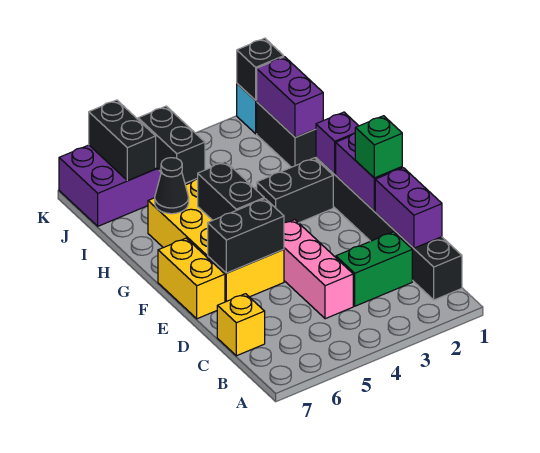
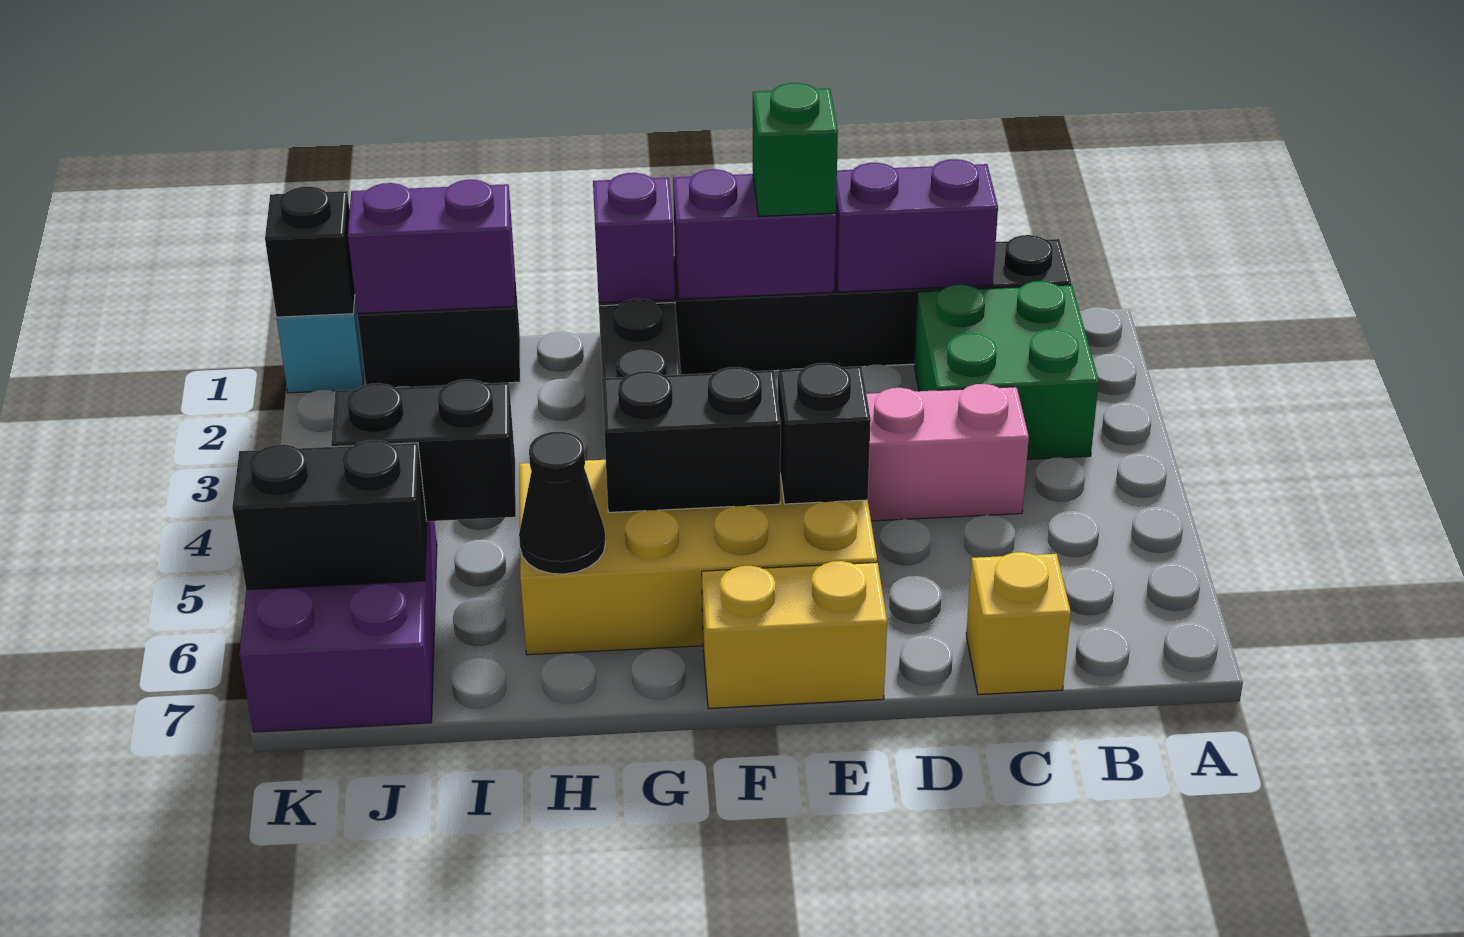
green 1x2 brick [336,232,412,306] -> green 2x2 brick [914,281,1099,459]
black 1x2 brick [208,199,284,273] -> black 1x1 brick [778,363,871,504]

